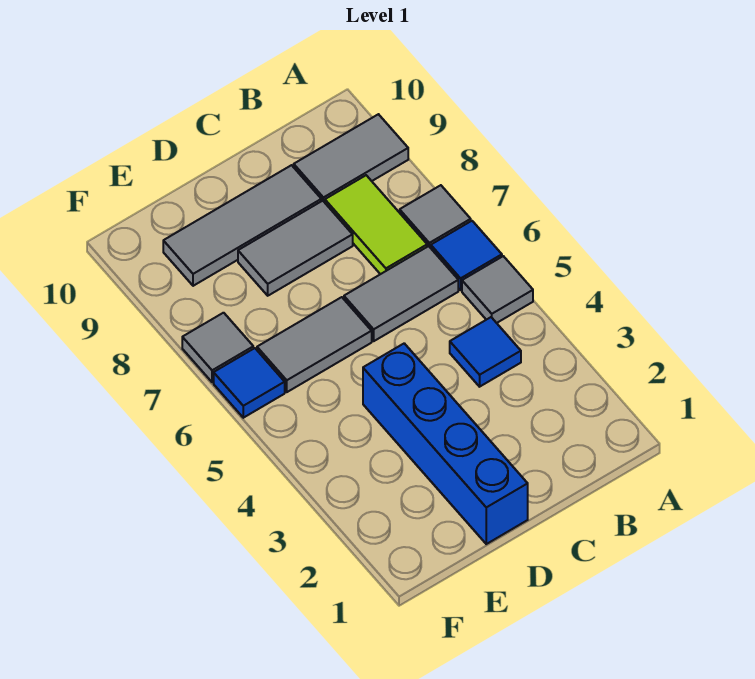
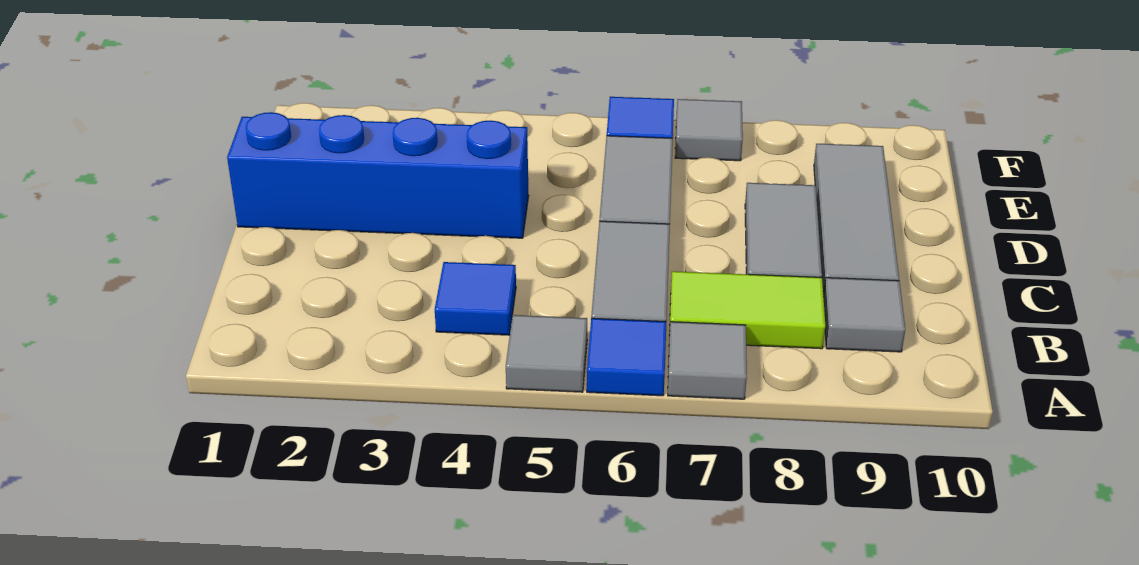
grey 1x2 tile [294,114,408,202] -> grey 1x1 tile [824,278,905,352]

